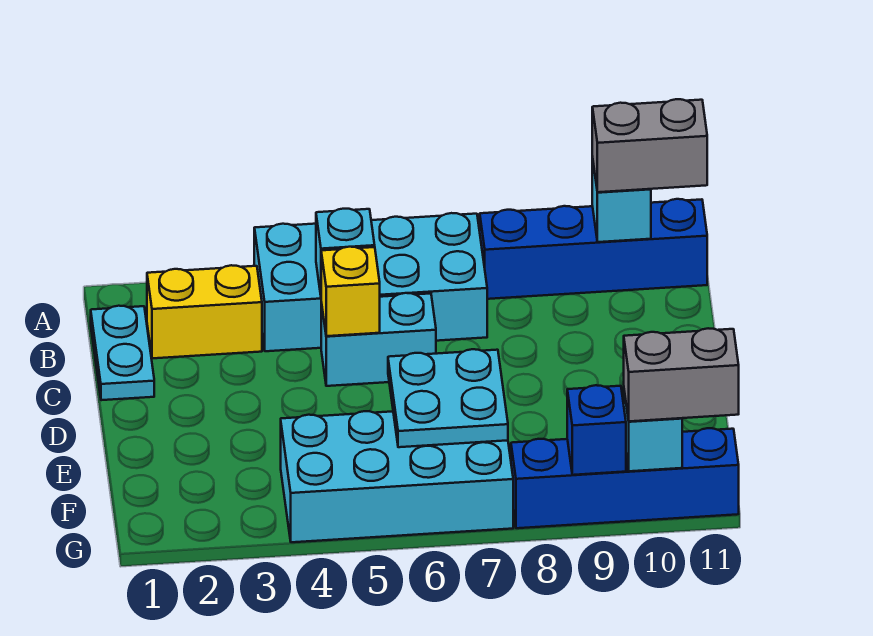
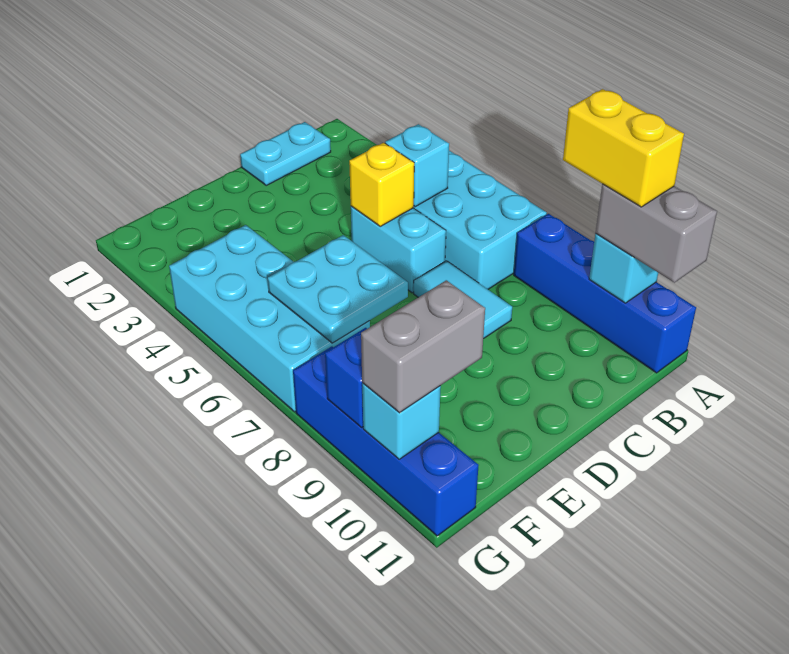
yellow 1x2 brick [147,265,262,358] -> yellow 1x2 brick moved to [563,89,684,207]
none -> cyan 1x2 tile [414,261,512,339]
grey 1x2 brick [624,328,739,421] -> grey 1x2 brick turned to [361,280,485,413]

